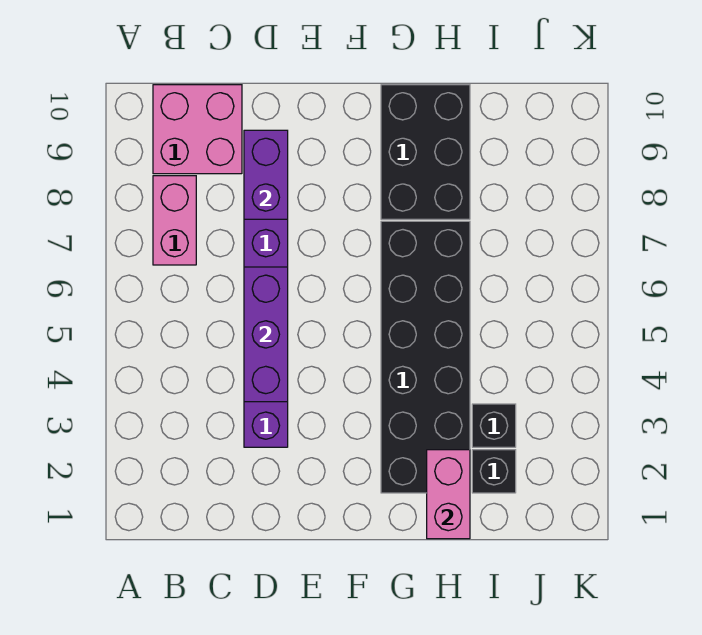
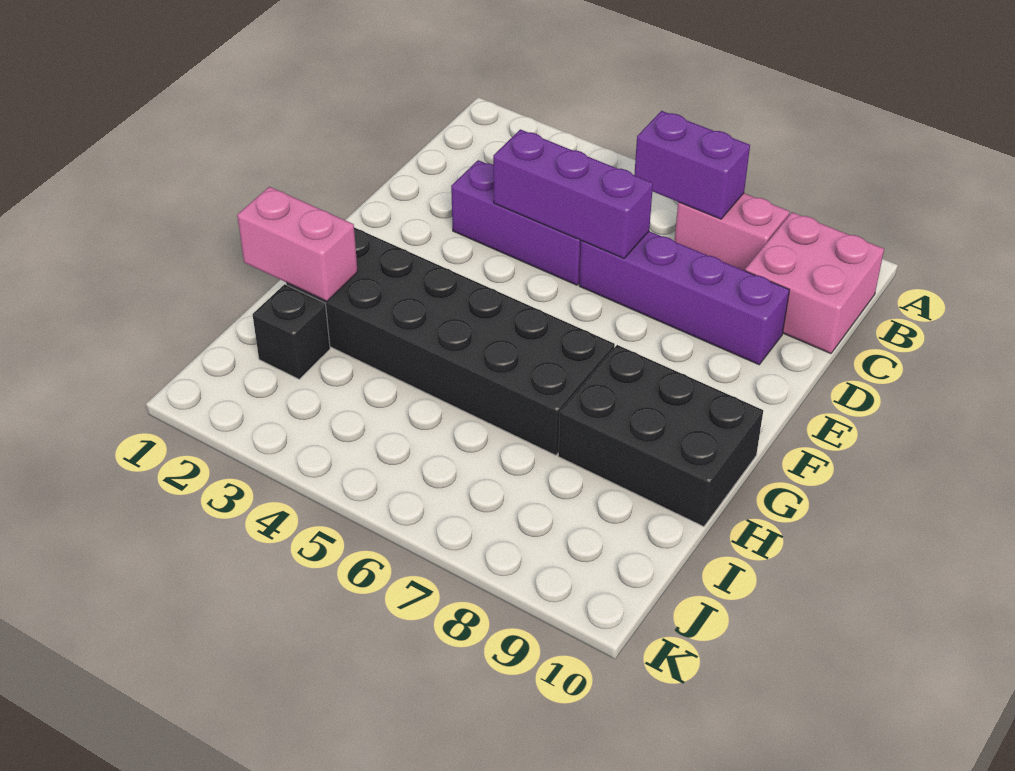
purple 1x2 brick [244,130,288,219] -> purple 1x2 brick moved to [634,111,750,219]
black 1x1 brick [472,404,516,447] -> none

